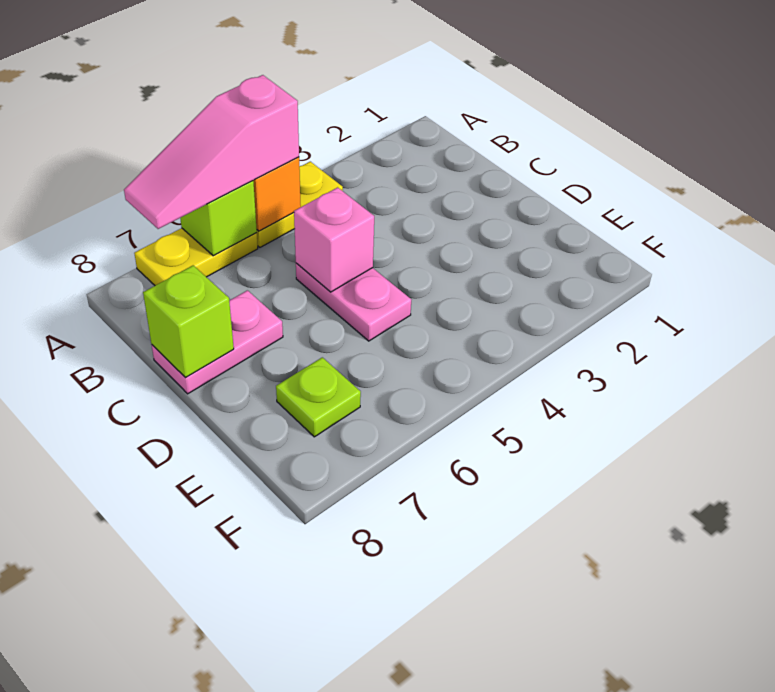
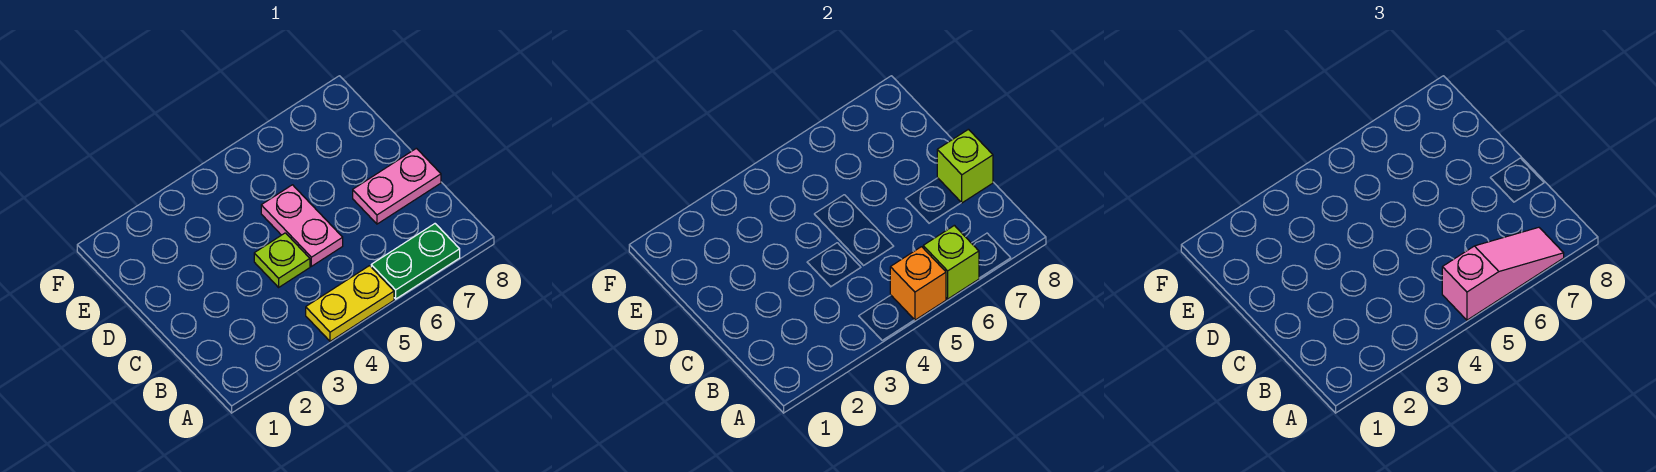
yellow 1x2 plate [134,228,258,285] -> green 1x2 plate [371,224,460,299]
pink 1x1 brick [294,187,374,292] -> none
lime 1x1 plate [276,357,361,437] -> lime 1x1 plate moved to [254,233,310,287]

